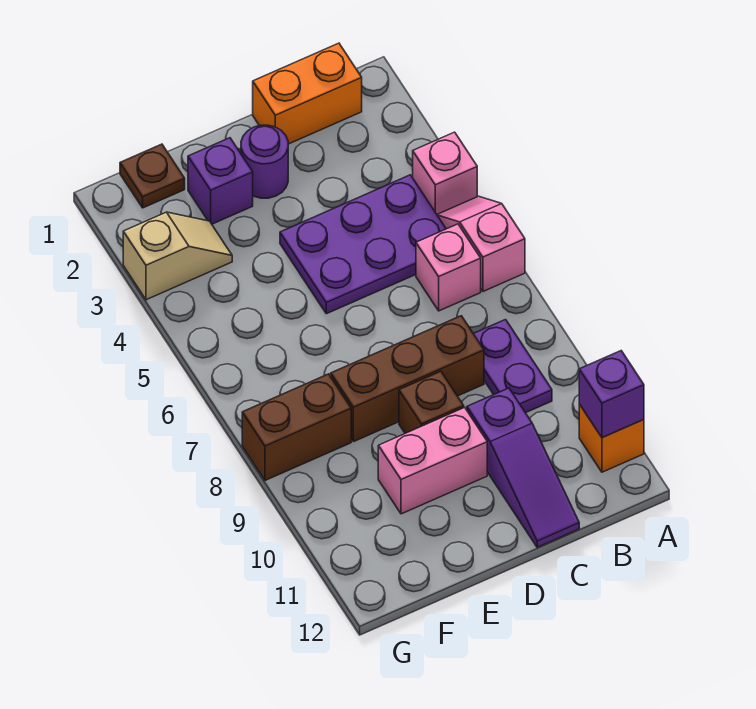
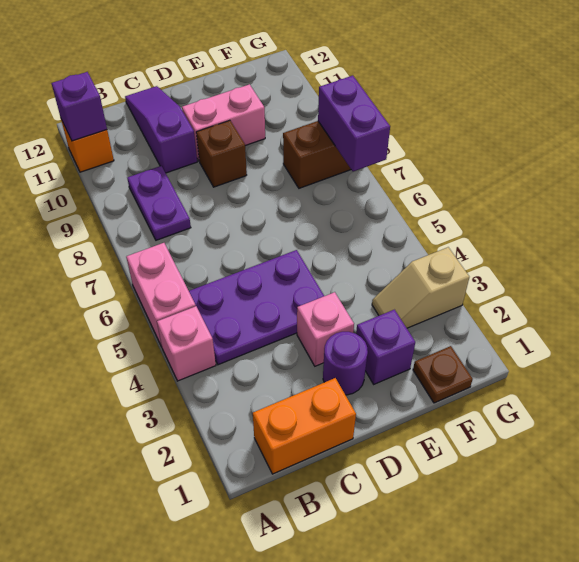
pink 1x2 slope [437,196,525,291] -> pink 1x2 brick [126,243,196,347]
pink 1x1 brick [416,224,481,311] -> pink 1x1 brick moved to [297,292,354,366]
brown 1x3 brick [331,316,484,442] -> none
none -> purple 1x2 brick [318,76,390,171]

